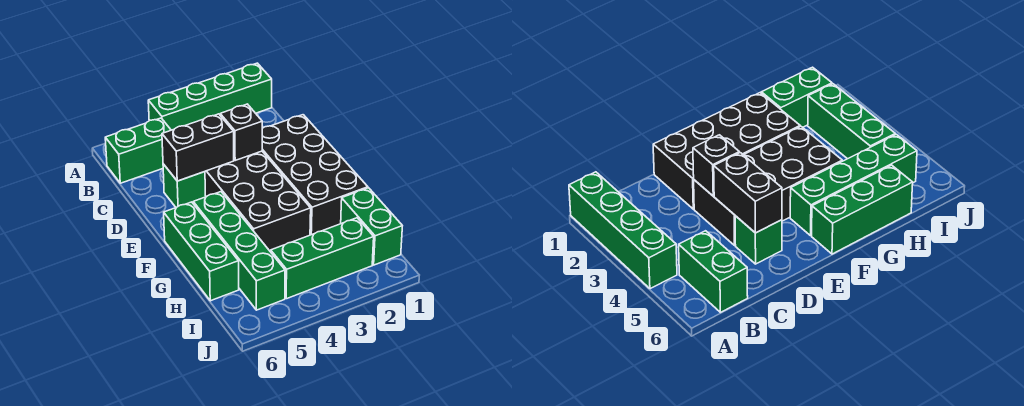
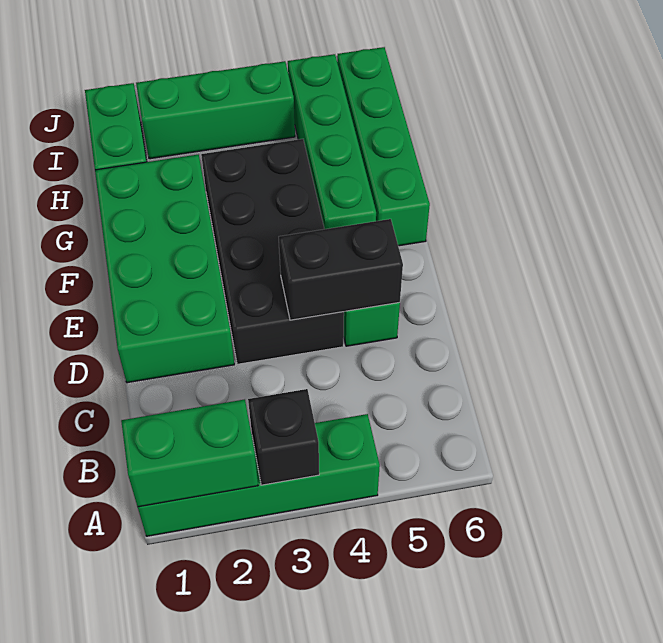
green 1x2 brick [105,118,171,183] -> green 1x2 brick moved to [121,399,258,507]
black 2x4 brick [262,115,368,235] -> green 2x4 brick [95,155,234,383]
black 1x1 brick [220,104,262,160] -> black 1x1 brick moved to [248,389,319,485]
green 1x3 brick [164,202,239,301] -> green 1x4 brick [337,47,430,246]

